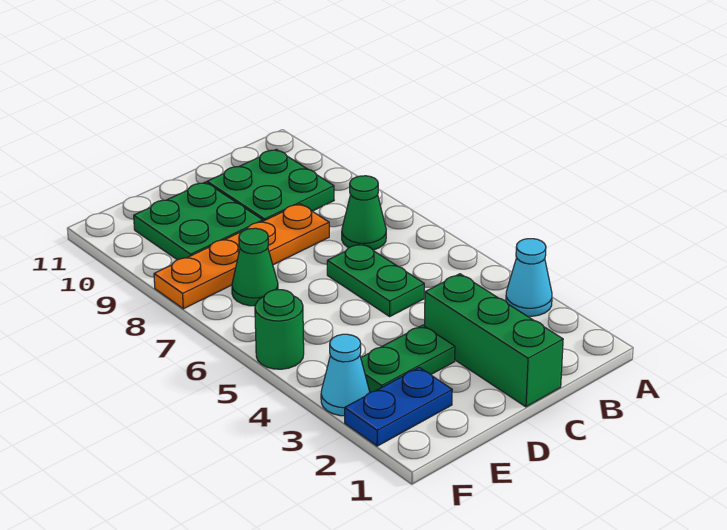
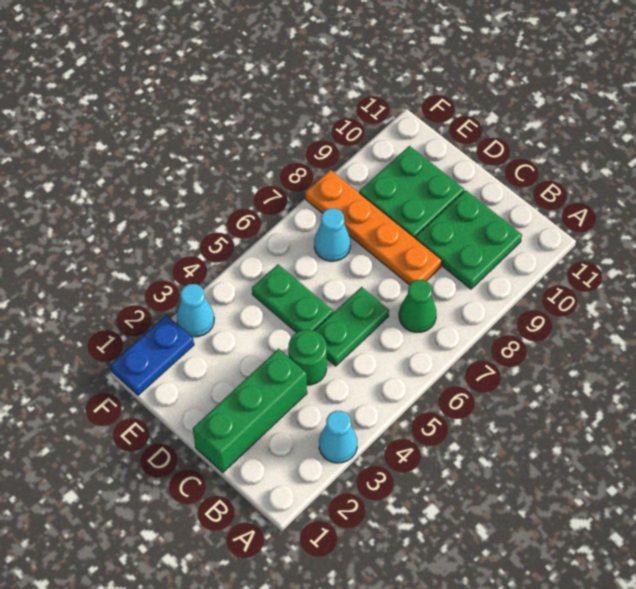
green 1x2 plate [361,325,455,392] -> green 1x2 plate moved to [252,264,333,333]
blue 1x2 plate [345,367,452,446] -> blue 1x2 plate turned to [110,315,194,395]
green 1x1 cone [232,228,278,306] -> cyan 1x1 cone [314,208,351,261]
green 1x1 round brick [255,290,304,369] -> green 1x1 round brick moved to [288,330,327,385]

